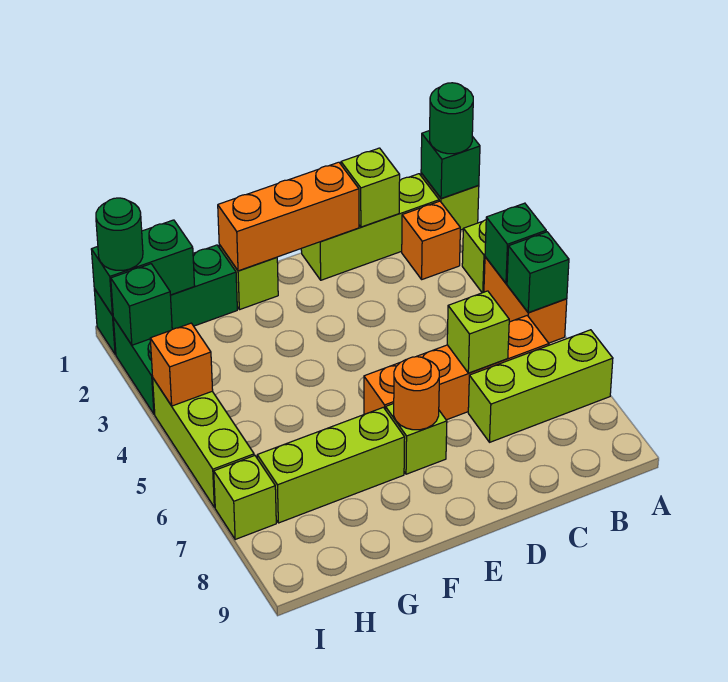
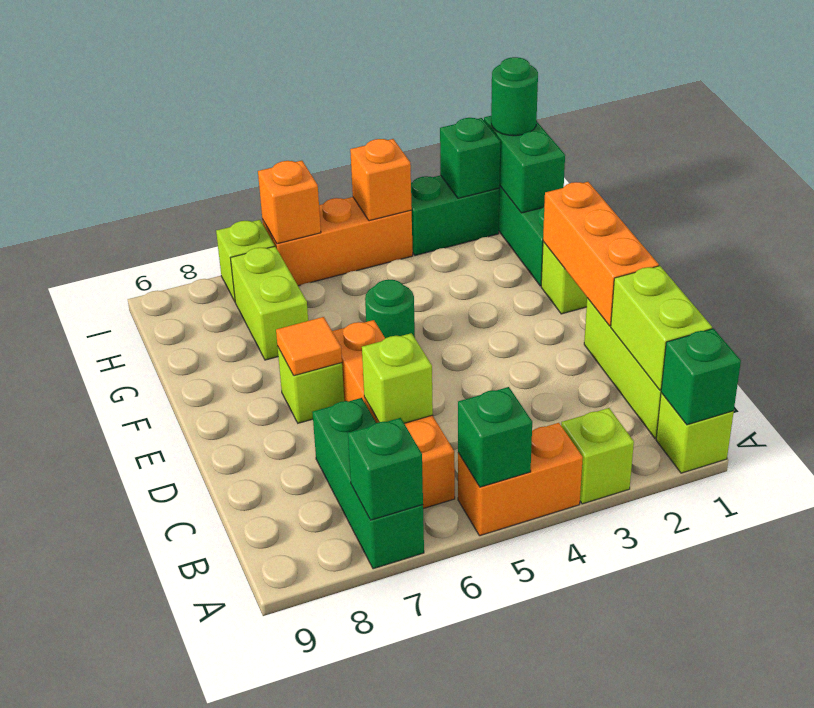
green 1x1 round brick [430,83,473,154] -> green 1x1 round brick moved to [365,280,415,338]
green 1x1 brick [485,203,546,283] -> green 1x1 brick moved to [348,418,423,520]
lime 1x3 brick [468,330,613,442] -> green 1x3 brick [312,398,424,569]
orange 1x1 brick [402,201,460,279] -> orange 1x1 brick moved to [258,161,321,244]
lime 1x1 brick [341,148,400,227] -> lime 1x2 brick [611,266,712,390]
orange 1x1 round brick [394,357,439,430] -> orange 1x1 tile [276,317,342,376]
lime 1x3 brick [257,407,405,523] -> lime 1x2 brick [231,246,308,360]
lime 1x3 brick [153,379,254,507] -> orange 1x3 brick [262,197,413,286]

